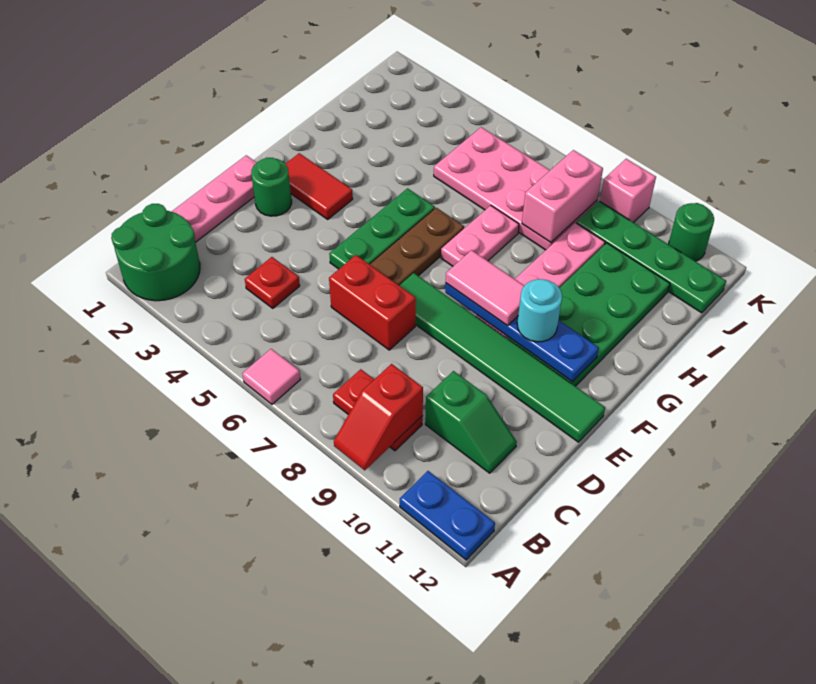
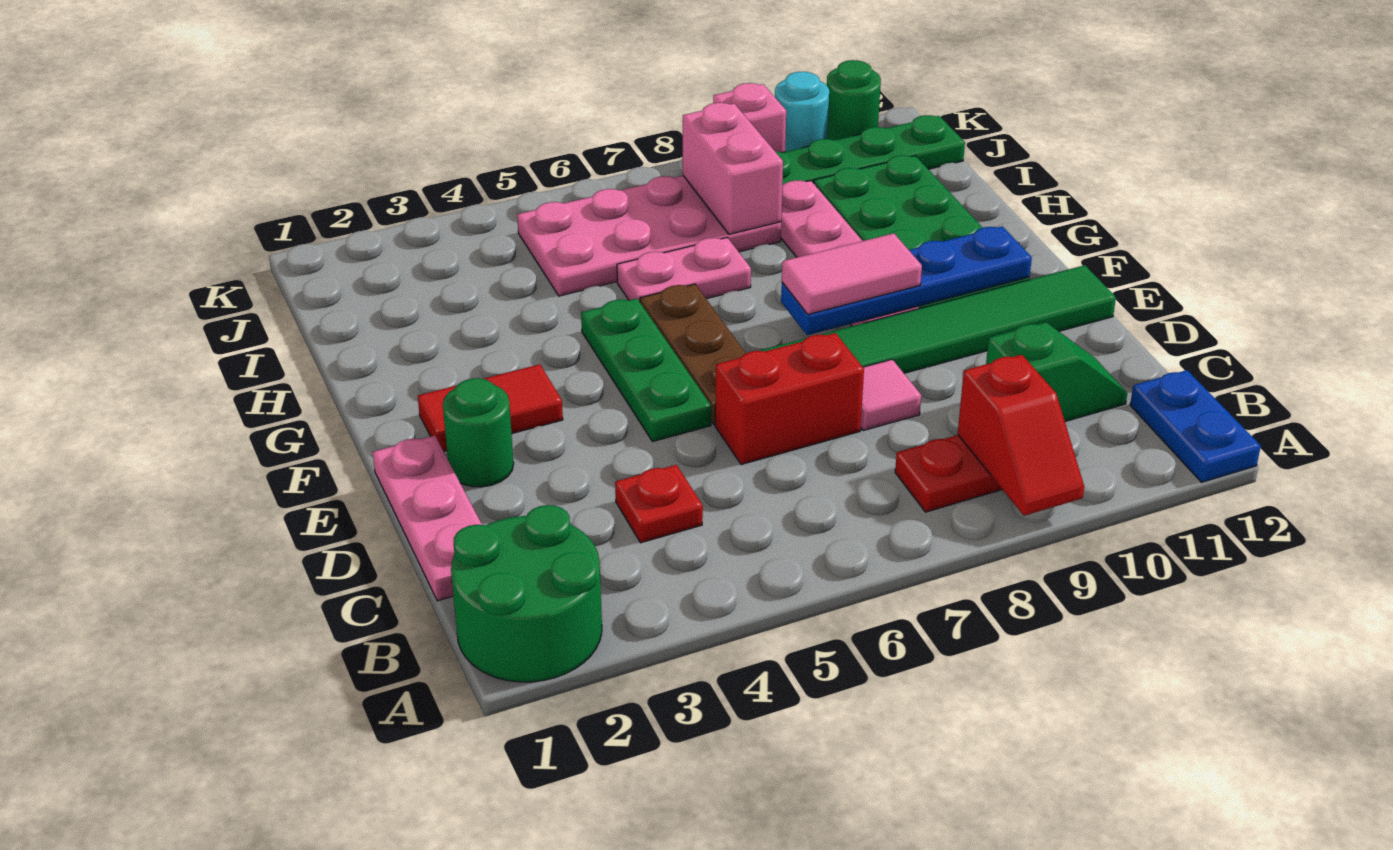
pink 1x1 tile [242,349,300,404] -> pink 1x1 tile moved to [861,359,921,431]
blue 1x2 plate [400,471,495,560] -> blue 1x2 plate turned to [1130,370,1261,482]
cyan 1x1 round brick [517,279,562,342] -> cyan 1x1 round brick moved to [775,72,829,152]
pink 1x2 plate [441,205,519,266] -> pink 1x2 plate turned to [617,237,751,302]

